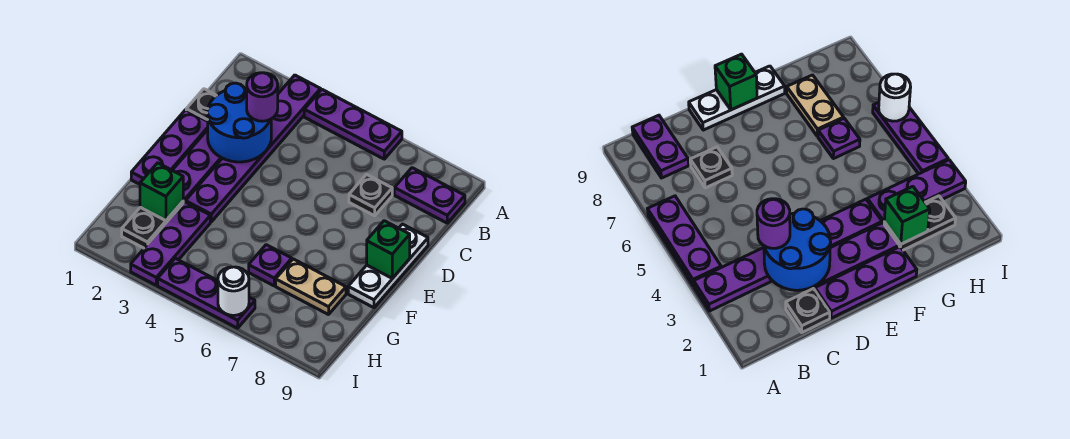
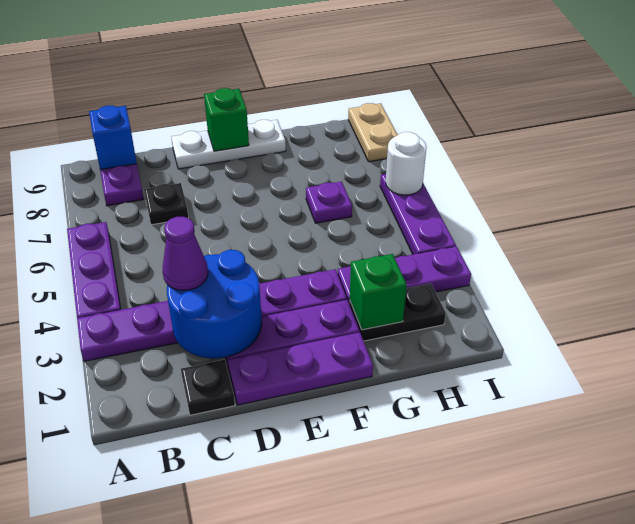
none -> blue 1x1 brick [89,106,137,170]
purple 1x1 round brick [247,73,278,121] -> purple 1x1 cone [163,217,208,291]
tan 1x2 plate [276,259,346,315] -> tan 1x2 plate moved to [348,103,397,162]

